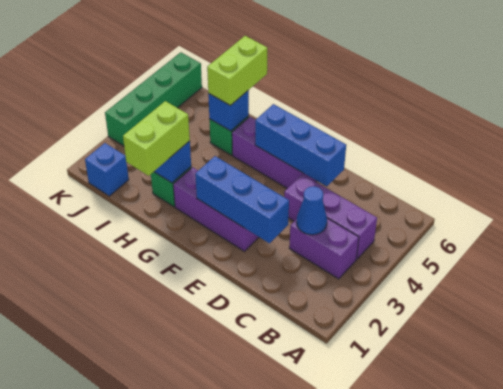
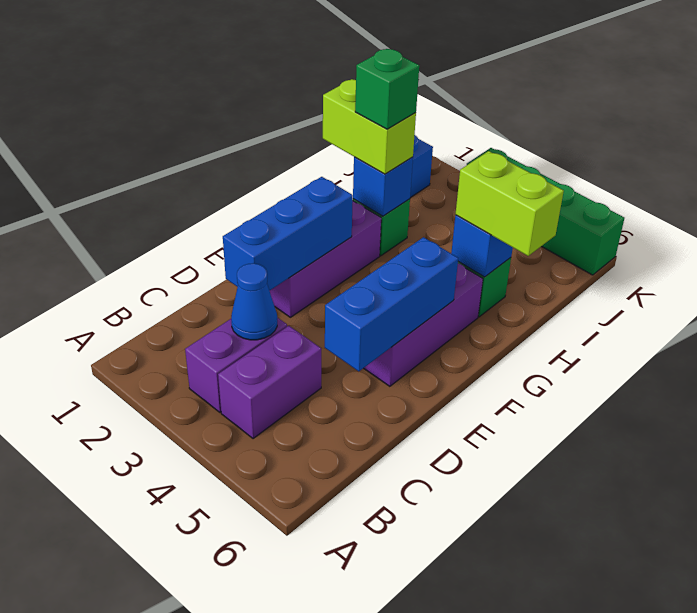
purple 1x3 brick [284,174,377,259] -> purple 1x2 brick [218,326,321,439]
none -> green 1x1 brick [355,49,419,129]

